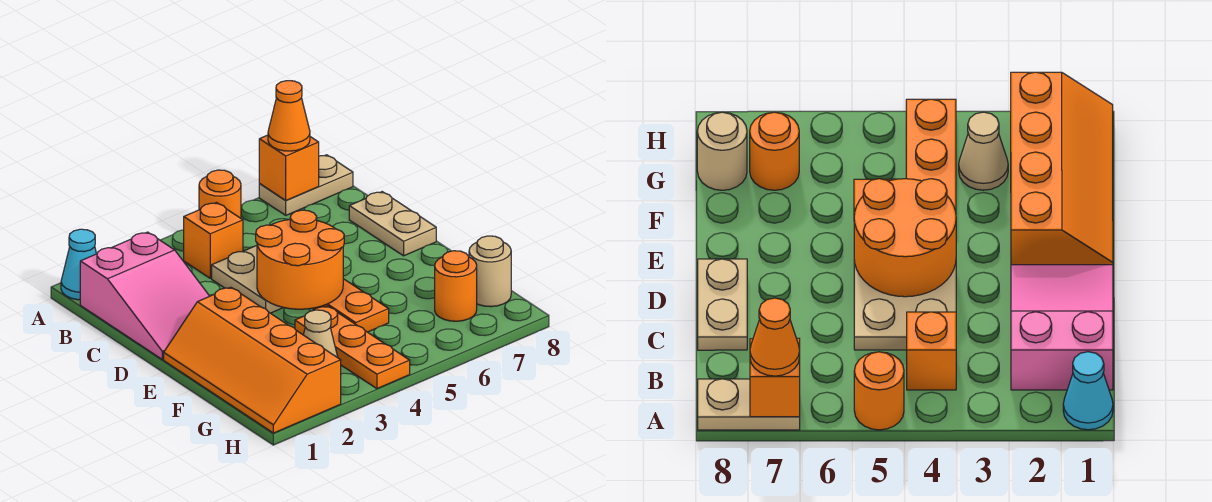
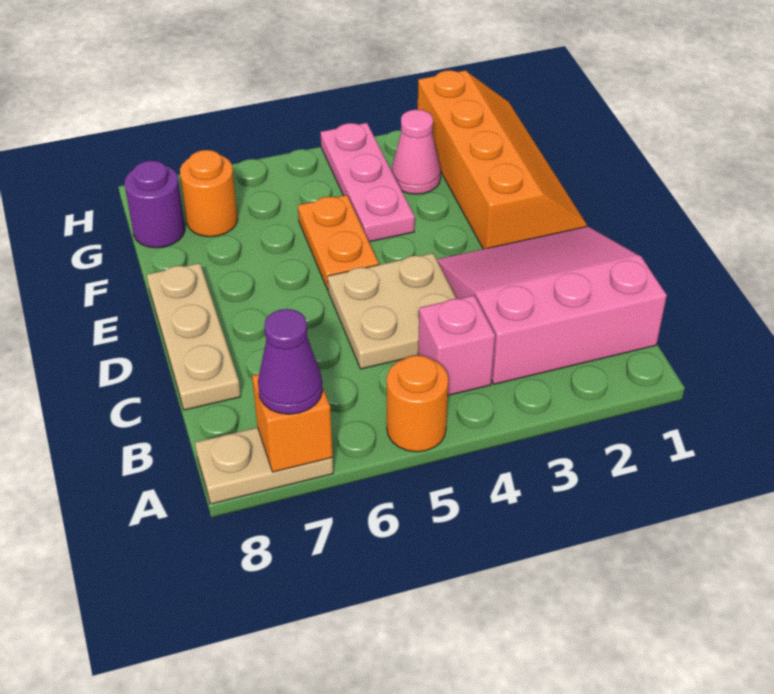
cyan 1x1 cone [61,229,96,300] -> none
orange 1x1 cone [268,81,310,151] -> purple 1x1 cone [258,309,323,414]
pink 2x3 slope [80,232,209,360] -> pink 3x3 slope [437,226,667,384]
orange 1x1 brick [184,203,243,278] -> pink 1x1 brick [418,295,495,395]
tan 1x2 plate [349,192,436,256] -> tan 1x3 plate [147,263,241,410]
orange 2x2 round brick [256,210,344,309] -> none
orange 1x3 plate [295,306,410,389] -> pink 1x3 plate [321,123,415,242]
tan 1x1 cone [303,310,338,358] -> pink 1x1 cone [391,109,441,194]
tan 1x1 round brick [469,236,511,307] -> purple 1x1 round brick [125,160,185,248]

